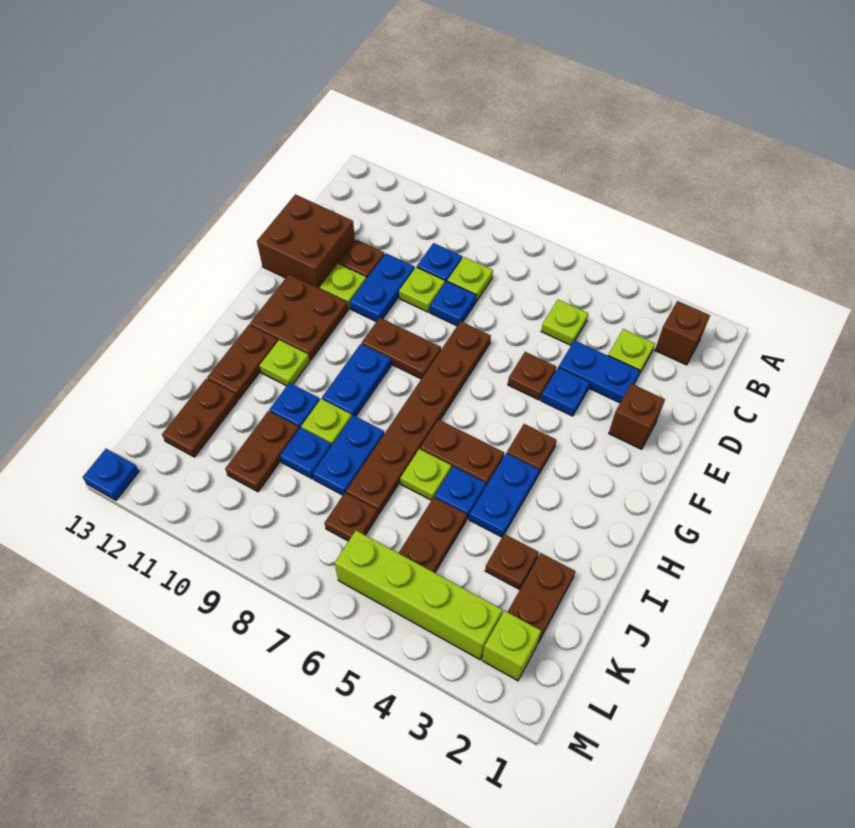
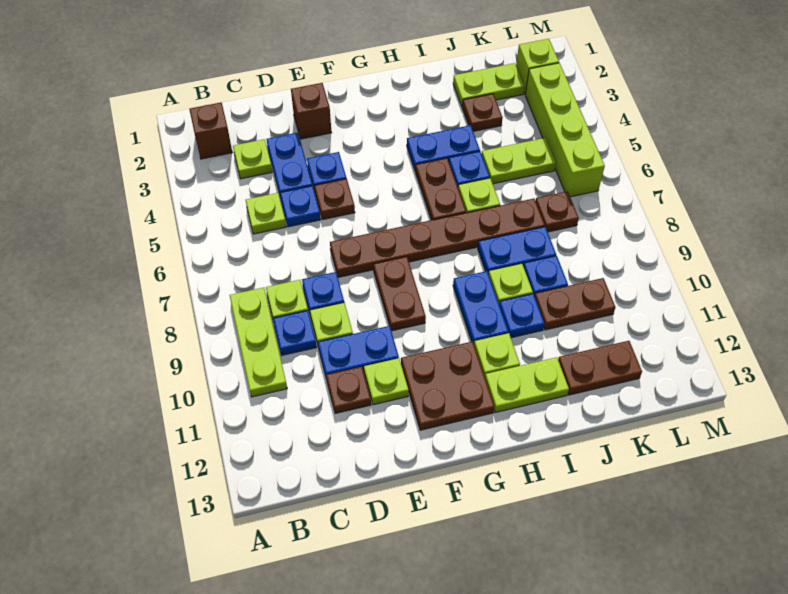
none -> lime 1x3 plate [230,288,287,397]
brown 2x2 brick [257,195,355,288] -> none
brown 1x1 plate [507,424,556,475] -> none
blue 1x2 plate [322,344,391,416] -> blue 1x2 plate turned to [453,271,508,343]
brown 1x2 plate [207,325,278,399] -> lime 1x2 plate [485,357,569,412]
brown 1x2 plate [508,553,575,643] -> lime 1x2 plate [453,63,524,106]
brown 1x2 plate [399,497,467,573] -> lime 1x2 plate [482,138,556,184]
blue 1x1 plate [83,449,139,500] -> blue 1x1 plate moved to [280,186,321,227]

